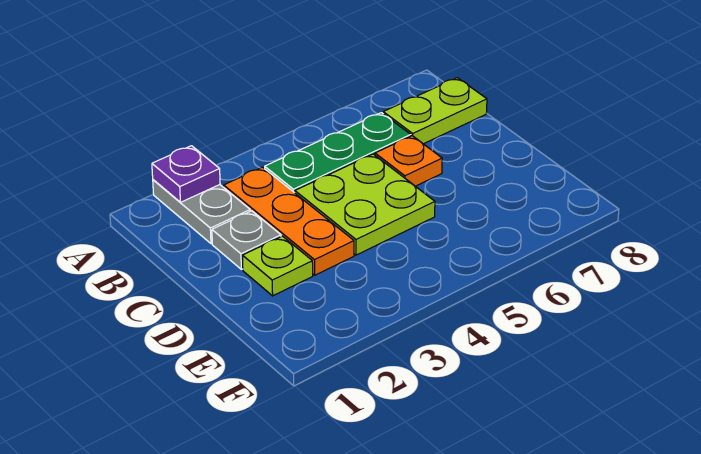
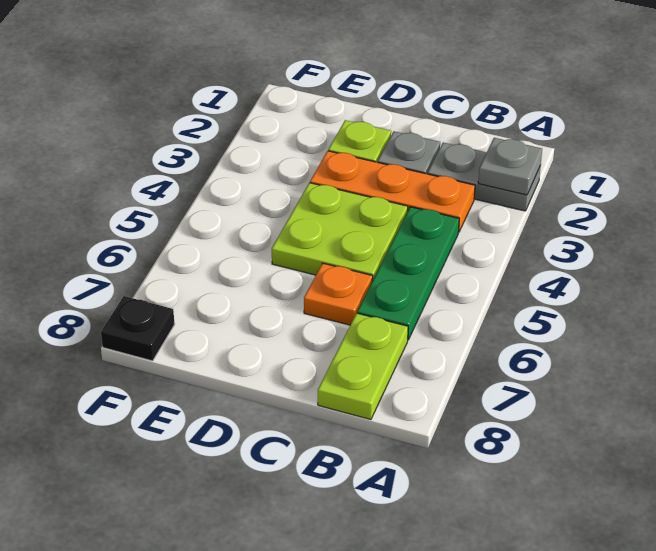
purple 1x1 plate [152,146,220,202] -> grey 1x1 plate [478,138,542,195]
none -> black 1x1 plate [101,296,175,361]

